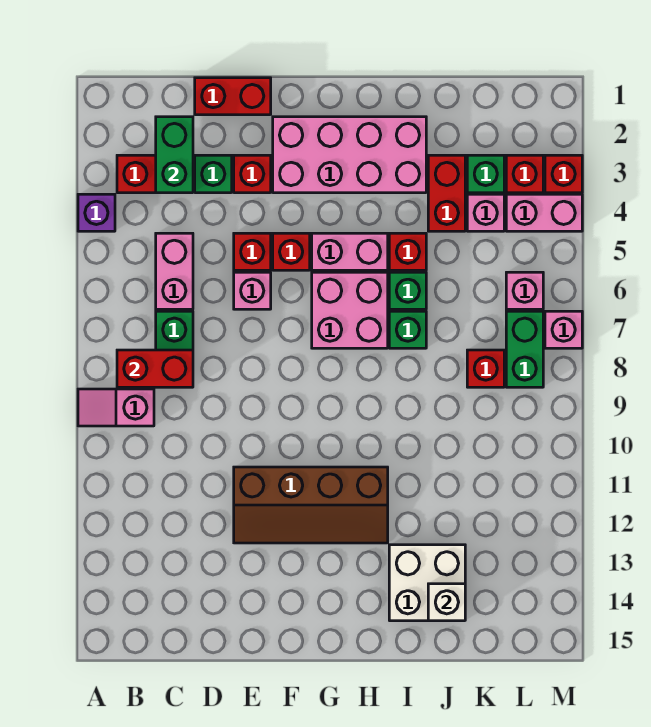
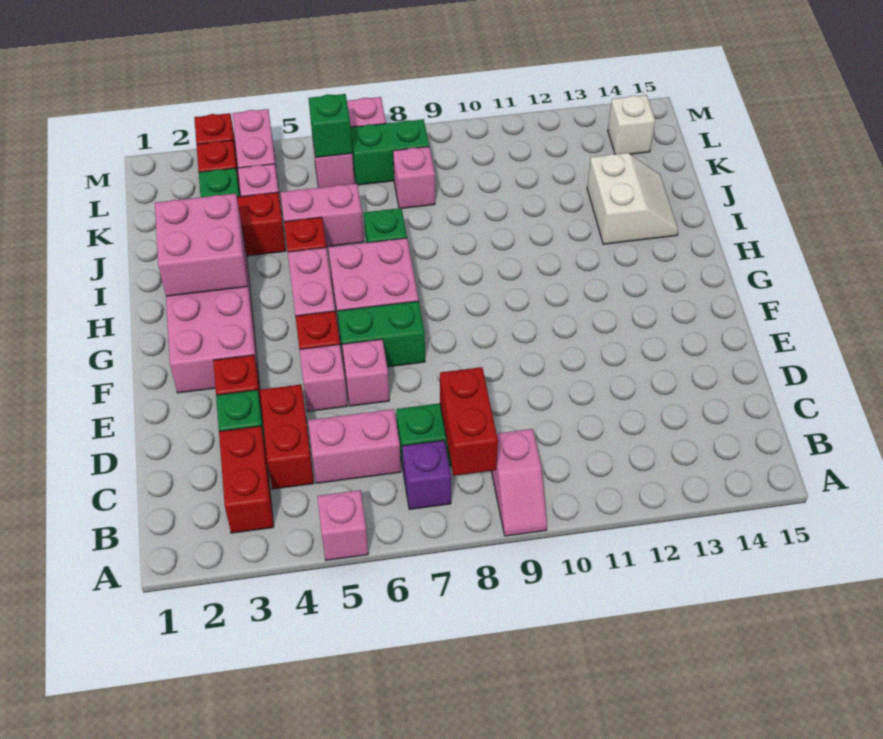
purple 1x1 brick [78,194,115,231] -> purple 1x1 brick moved to [402,440,451,509]
none -> pink 1x1 brick [317,490,368,560]
green 1x2 brick [156,117,193,193] -> green 1x2 brick moved to [337,301,425,367]
red 1x2 brick [195,78,271,115] -> red 1x2 brick moved to [260,385,314,489]
red 1x1 brick [234,233,271,270] -> pink 1x1 brick [299,344,347,411]
brown 2x4 slope [234,467,388,543] -> none
none -> pink 2x2 brick [155,193,248,296]
green 1x1 brick [389,272,426,309] -> green 1x1 brick moved to [309,94,352,157]
white 2x2 brick [389,545,465,621] -> white 2x2 slope [587,153,678,244]
none -> pink 1x2 brick [280,183,364,247]
white 1x1 brick [428,584,465,621] -> white 1x1 brick moved to [608,95,655,154]
red 1x1 brick [467,350,504,387] -> pink 1x1 brick [393,147,435,208]

